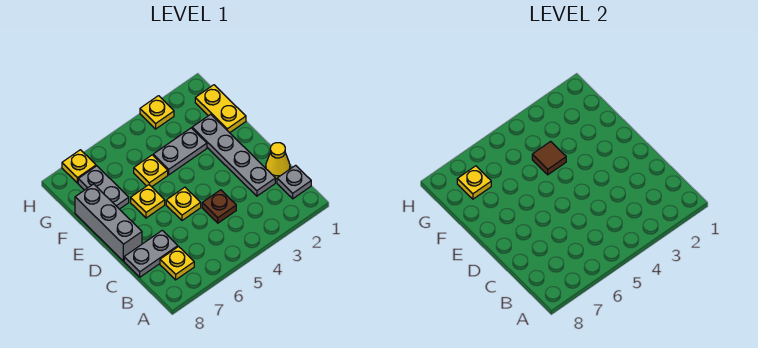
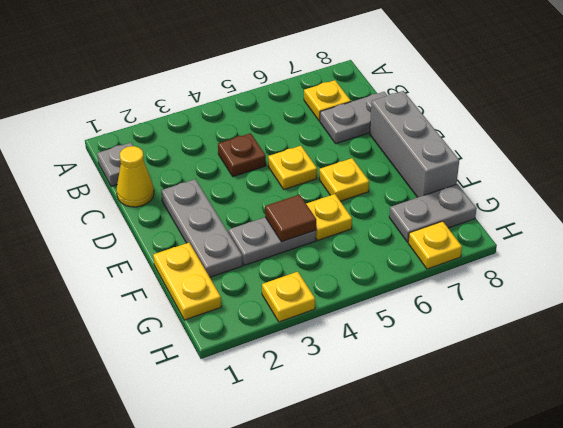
grey 1x4 plate [192,114,275,196] -> grey 1x3 plate [161,179,243,277]
grey 1x2 plate [78,166,129,209] -> grey 1x2 plate turned to [389,184,477,242]
yellow 1x1 plate [457,166,491,199] -> none

